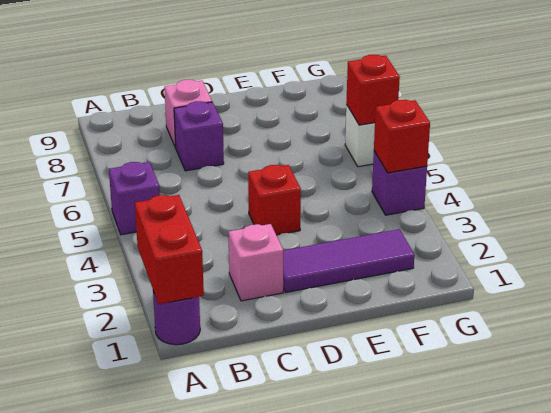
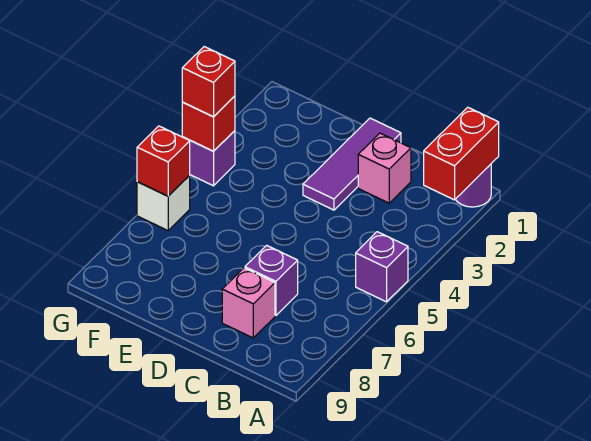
purple 1x3 tile [283,229,414,292] -> purple 1x3 tile turned to [303,118,401,210]
red 1x1 brick [248,165,301,235] -> red 1x1 brick moved to [182,47,235,117]

